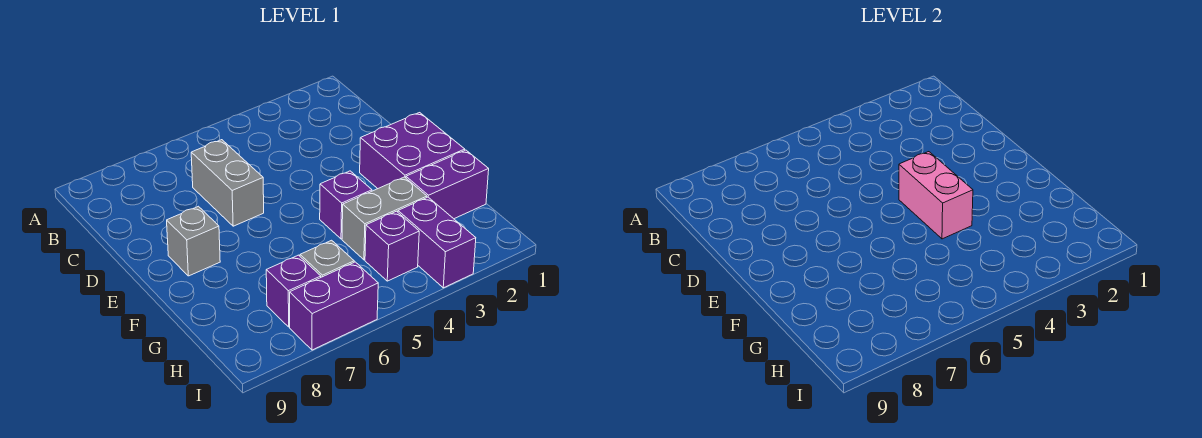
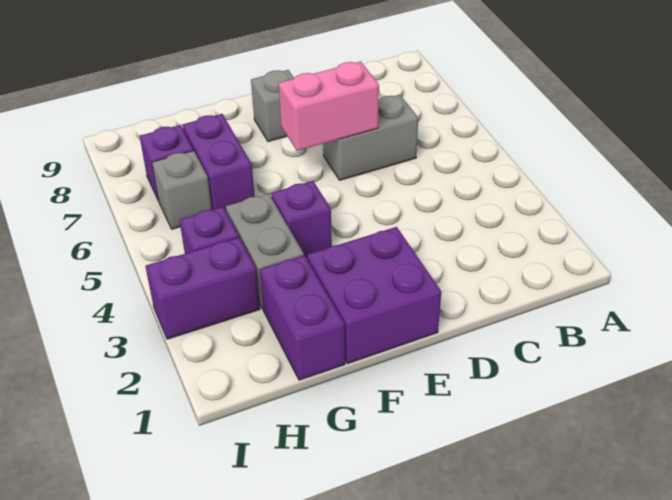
pink 1x2 brick [899,152,973,239] -> pink 1x2 brick moved to [279,61,379,151]
purple 1x2 brick [290,262,378,350] -> purple 1x2 brick moved to [183,114,255,210]

